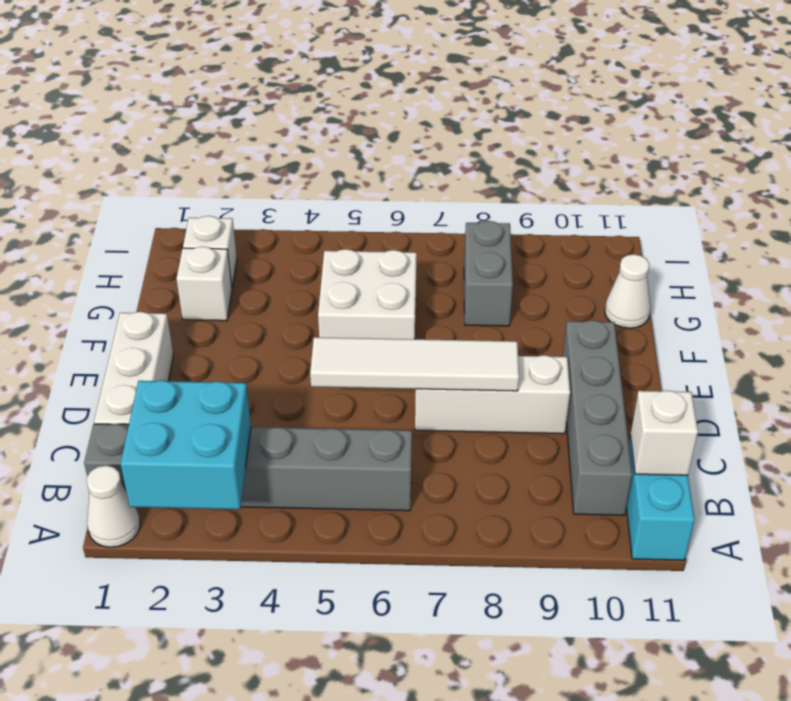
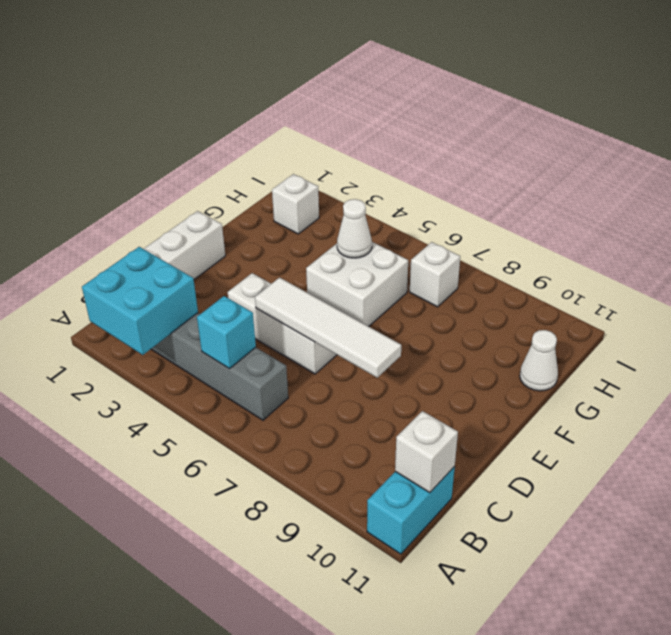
white 1x1 cone [87,466,140,547] -> white 1x1 cone moved to [337,199,372,258]
none -> cyan 1x1 brick [197,296,256,369]
grey 1x4 brick [563,320,632,515] -> none
white 1x3 brick [415,355,570,434] -> white 1x3 brick moved to [228,273,337,374]
white 1x1 brick [176,247,232,321] -> white 1x1 brick moved to [410,242,460,307]
grey 1x2 brick [464,221,513,326] -> none

